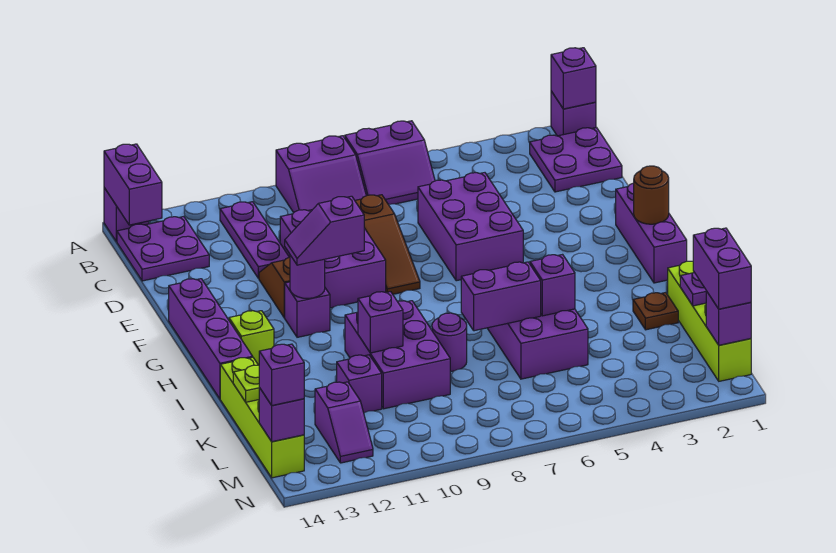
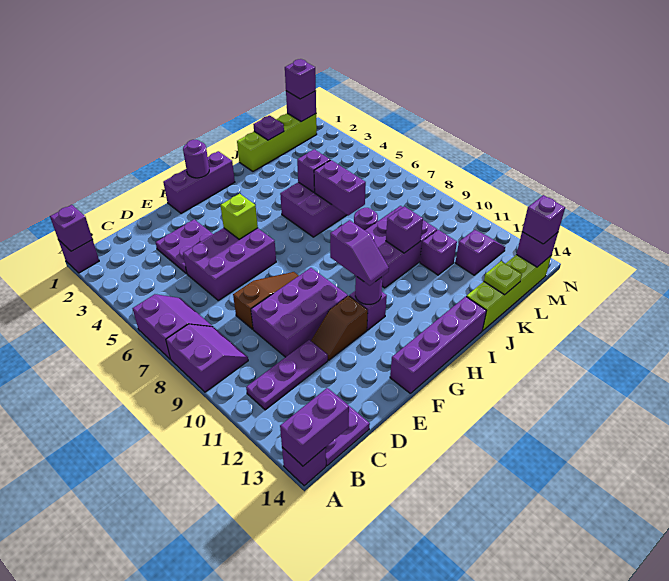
purple 2x2 plate [530,128,622,192] -> purple 2x2 plate moved to [156,219,213,274]
brown 1x1 round brick [634,166,669,224] -> purple 1x1 round brick [183,140,209,178]
lime 1x1 brick [229,311,274,365] -> lime 1x1 brick moved to [220,194,258,239]
brown 1x1 plate [633,292,678,330] -> none
purple 1x2 brick [693,228,751,309] -> purple 1x1 brick [285,59,316,99]

